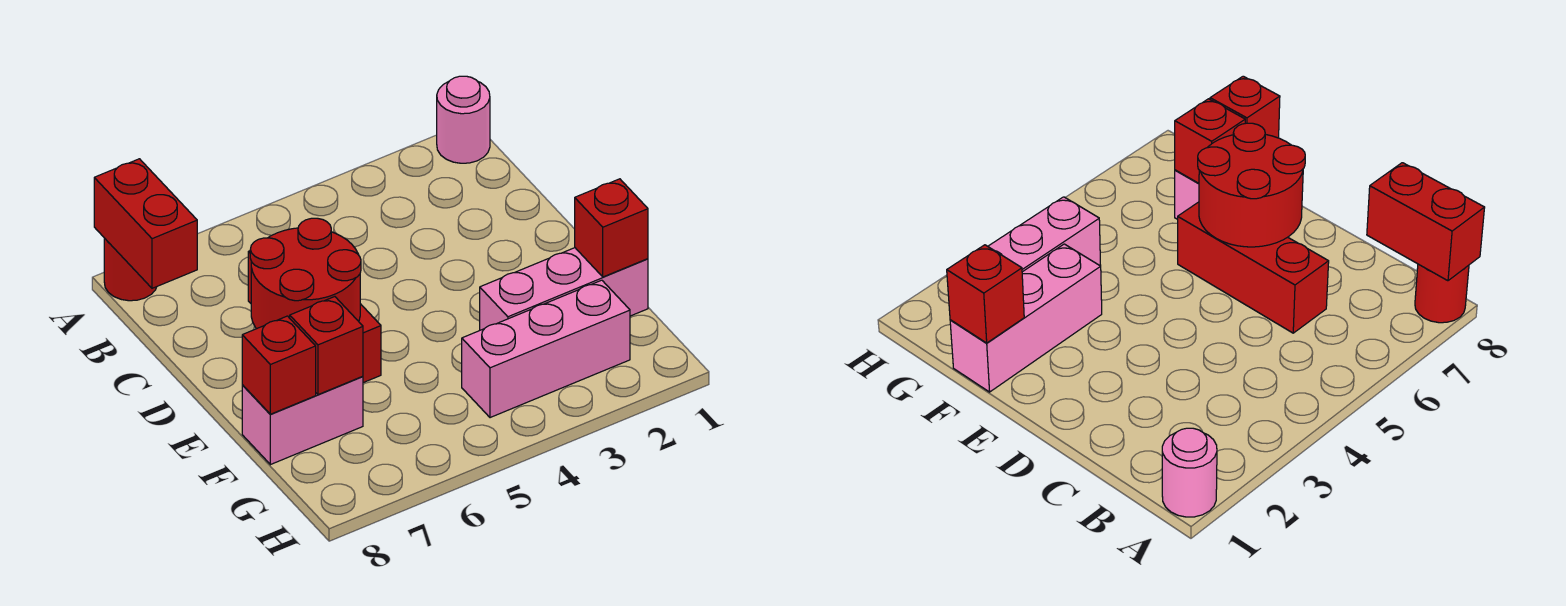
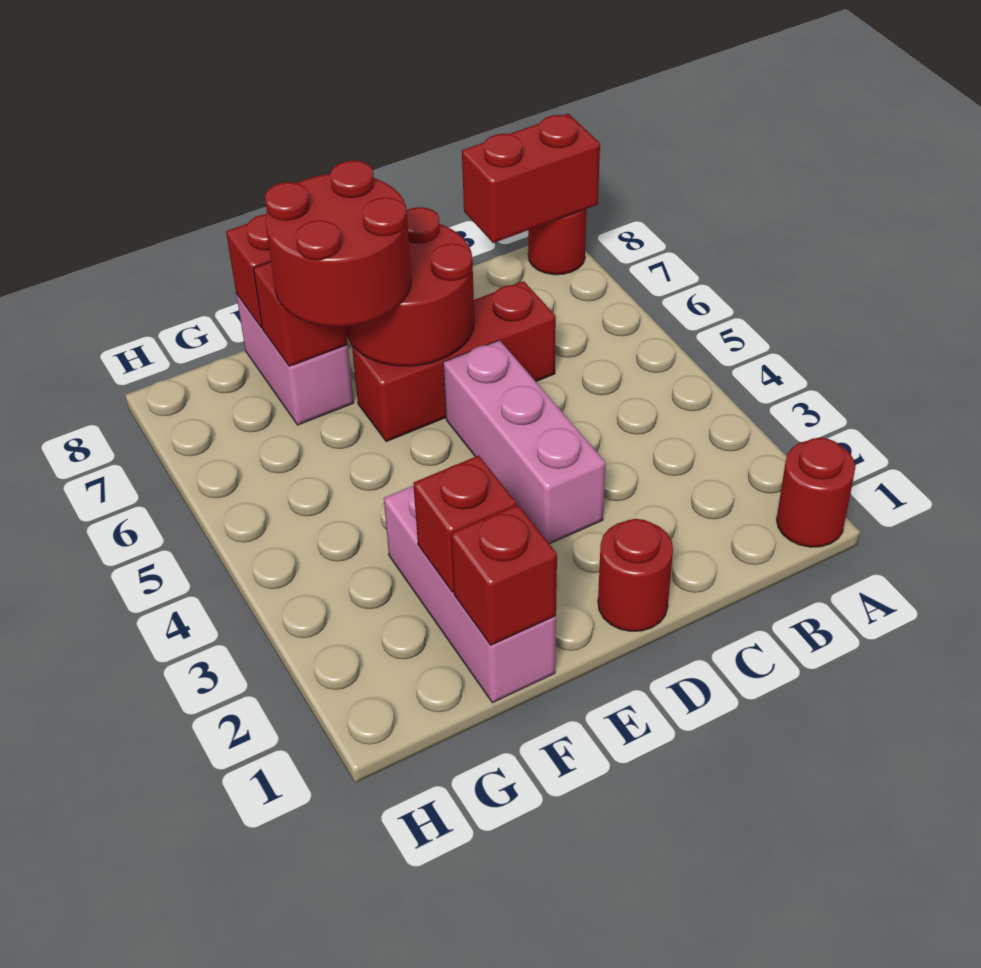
pink 1x1 round brick [437,76,490,163] -> red 1x1 round brick [777,438,856,547]
none -> red 1x1 round brick [598,519,673,631]
none -> red 2x2 round brick [265,160,411,327]
none -> red 1x1 brick [413,456,516,592]
pink 1x3 brick [462,280,630,418] -> pink 1x3 brick moved to [443,340,606,544]

